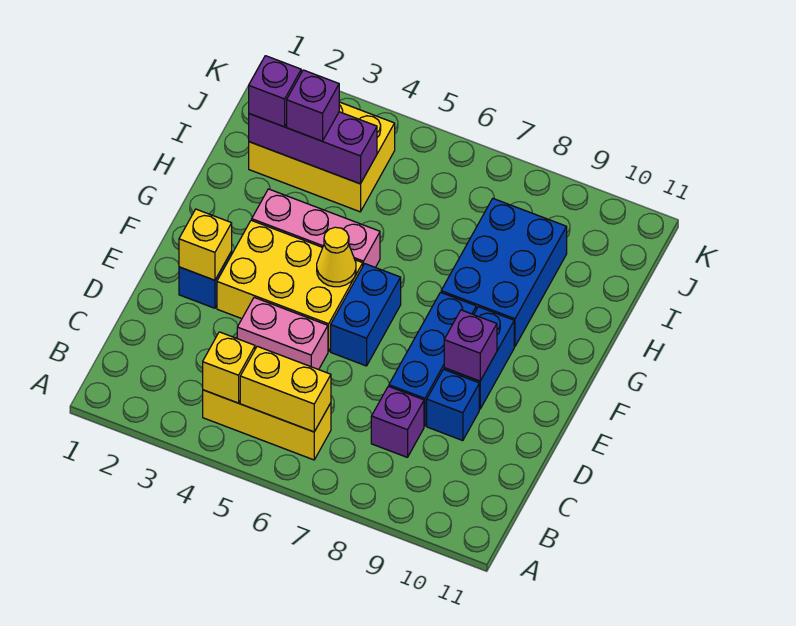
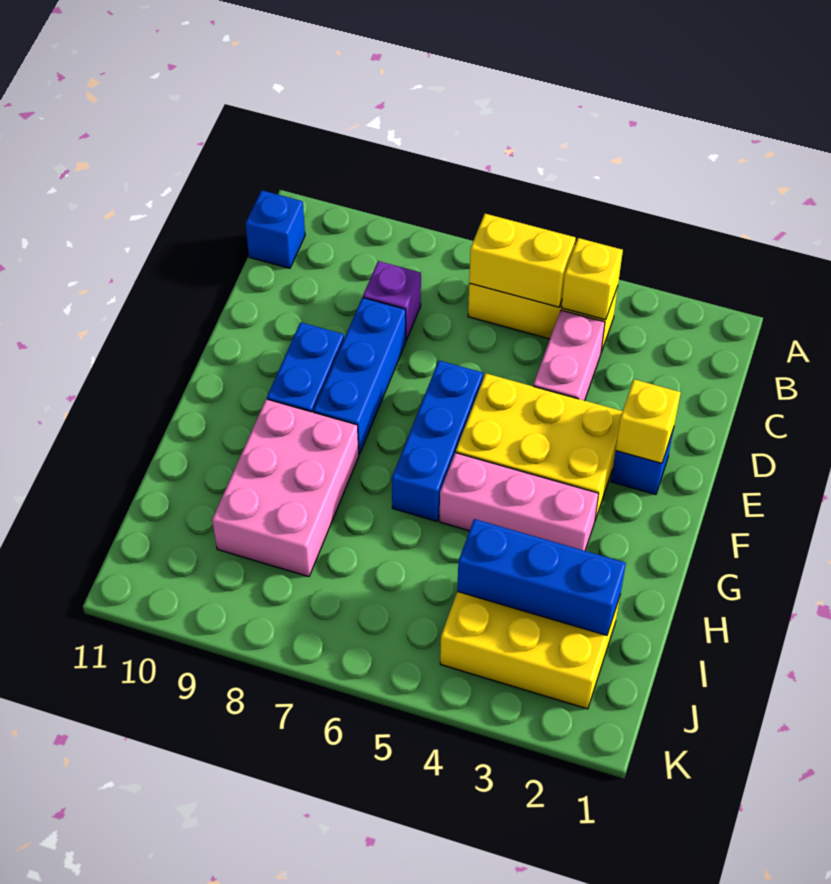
pink 1x2 brick [237,297,328,370] -> pink 1x2 brick turned to [533,310,605,401]
blue 1x1 brick [427,369,479,441] -> blue 1x1 brick moved to [245,190,305,268]
blue 1x2 brick [331,264,401,366] -> blue 1x3 brick [392,361,483,521]
purple 1x1 brick [444,310,497,381] -> none
yellow 1x1 cone [317,227,356,287] -> none
blue 2x3 brick [441,199,567,346] -> pink 2x3 brick [212,399,359,577]
purple 1x3 brick [249,112,377,184] -> blue 1x3 brick [457,519,626,635]
purple 1x1 brick [249,56,301,127] -> none
purple 1x1 brick [287,70,339,141] -> none

